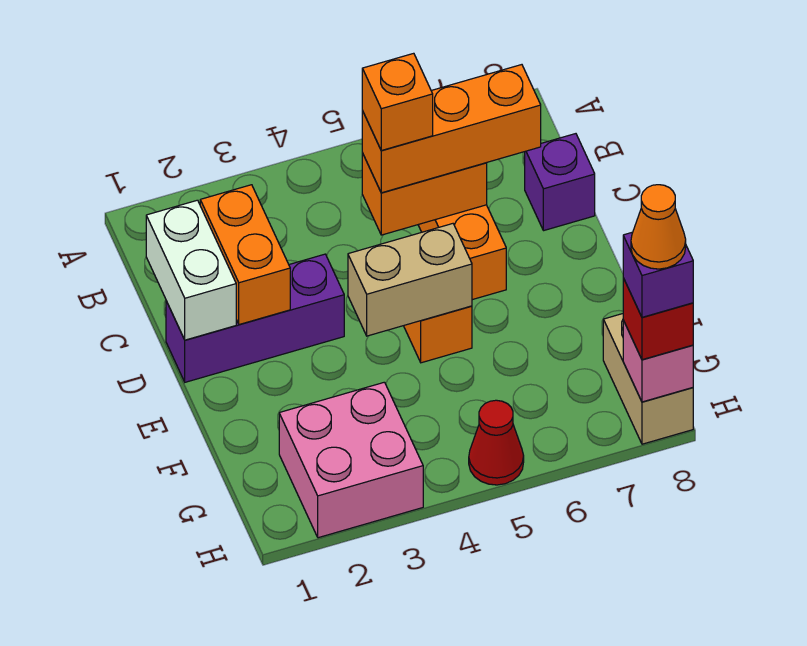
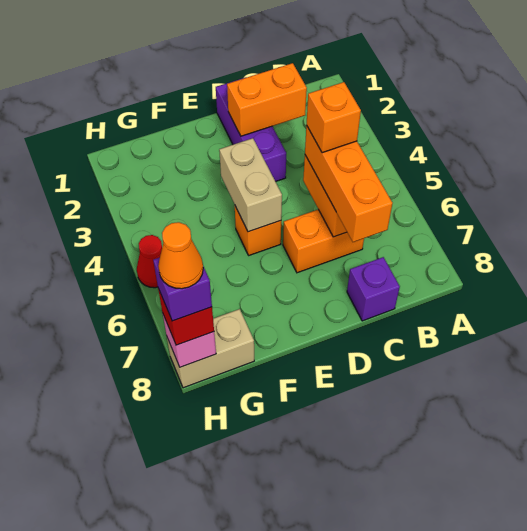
white 1x2 brick [146,200,236,340] -> none
pink 2x2 brick [279,382,423,538] -> none

